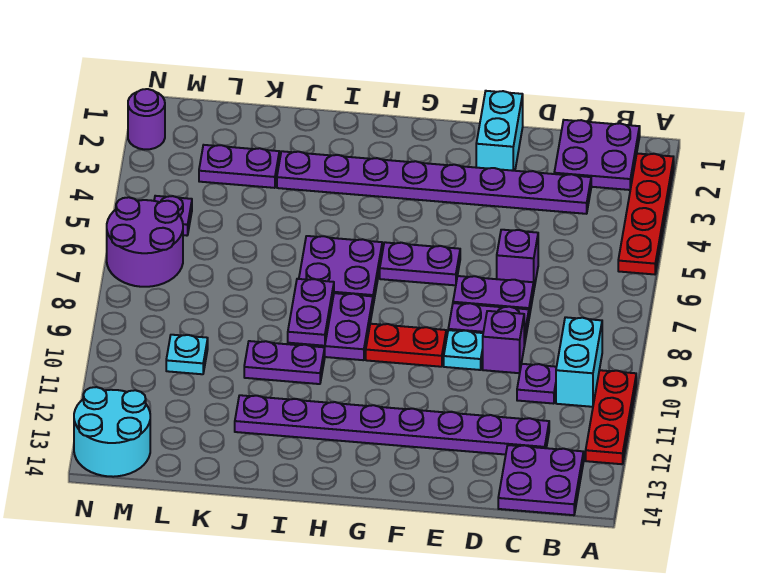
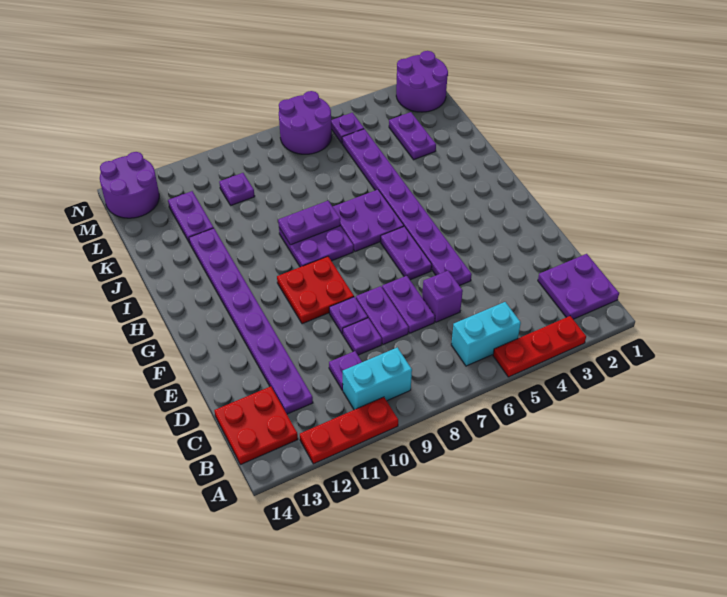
red 1x4 plate [618,153,674,274] -> red 1x3 plate [493,316,586,377]
purple 2x2 plate [498,445,584,515] -> red 2x2 plate [214,386,298,465]
purple 1x8 plate [277,151,591,214] -> purple 1x8 plate moved to [342,129,472,286]
purple 1x1 brick [483,311,524,373] -> purple 1x1 plate [343,318,382,355]
cyan 1x2 brick [476,91,523,171] -> cyan 1x2 brick moved to [451,302,521,366]
cyan 1x1 plate [444,330,483,370] -> purple 1x1 plate [329,297,368,334]
red 1x2 plate [366,324,446,367] -> red 2x2 plate [277,256,354,324]
purple 1x2 plate [244,341,325,384] -> purple 1x2 plate moved to [168,191,214,243]
cyan 1x1 plate [166,335,208,374] -> purple 1x1 plate [219,173,255,205]
cyan 2x2 round brick [74,387,150,477] -> purple 2x2 round brick [100,152,159,218]
purple 1x1 round brick [128,89,165,150] -> purple 2x2 round brick [396,51,448,112]

